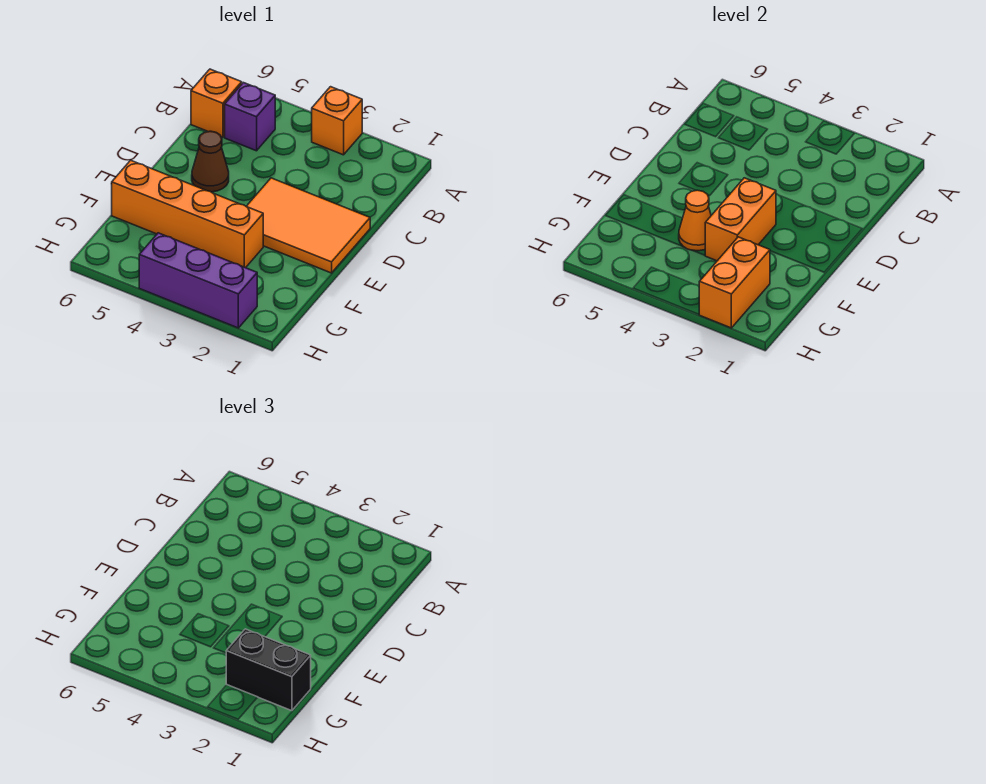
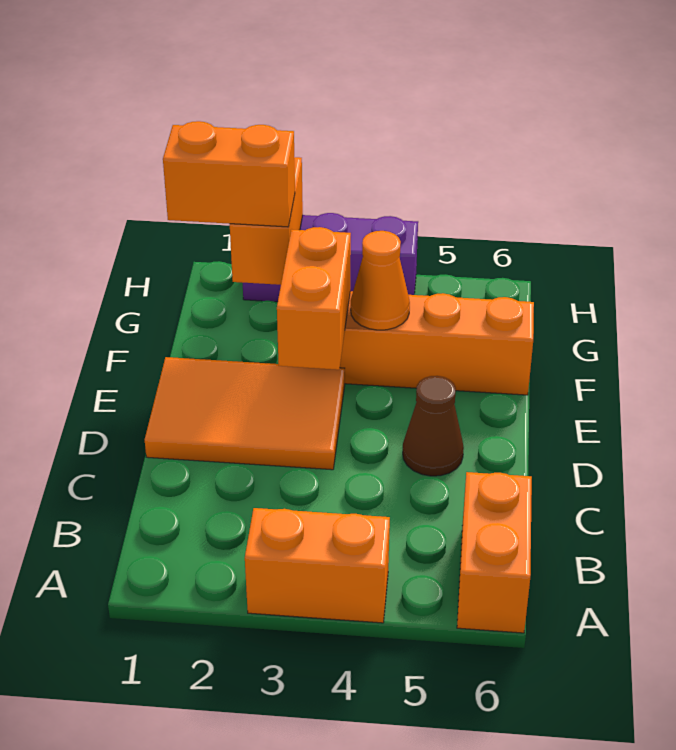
orange 1x1 brick [312,87,362,155] -> orange 1x2 brick [245,508,390,623]
purple 1x1 brick [225,83,275,151] -> none
orange 1x1 brick [191,69,242,137] -> orange 1x2 brick [457,472,532,633]
black 1x2 brick [226,629,311,711] -> orange 1x2 brick [163,121,295,227]

